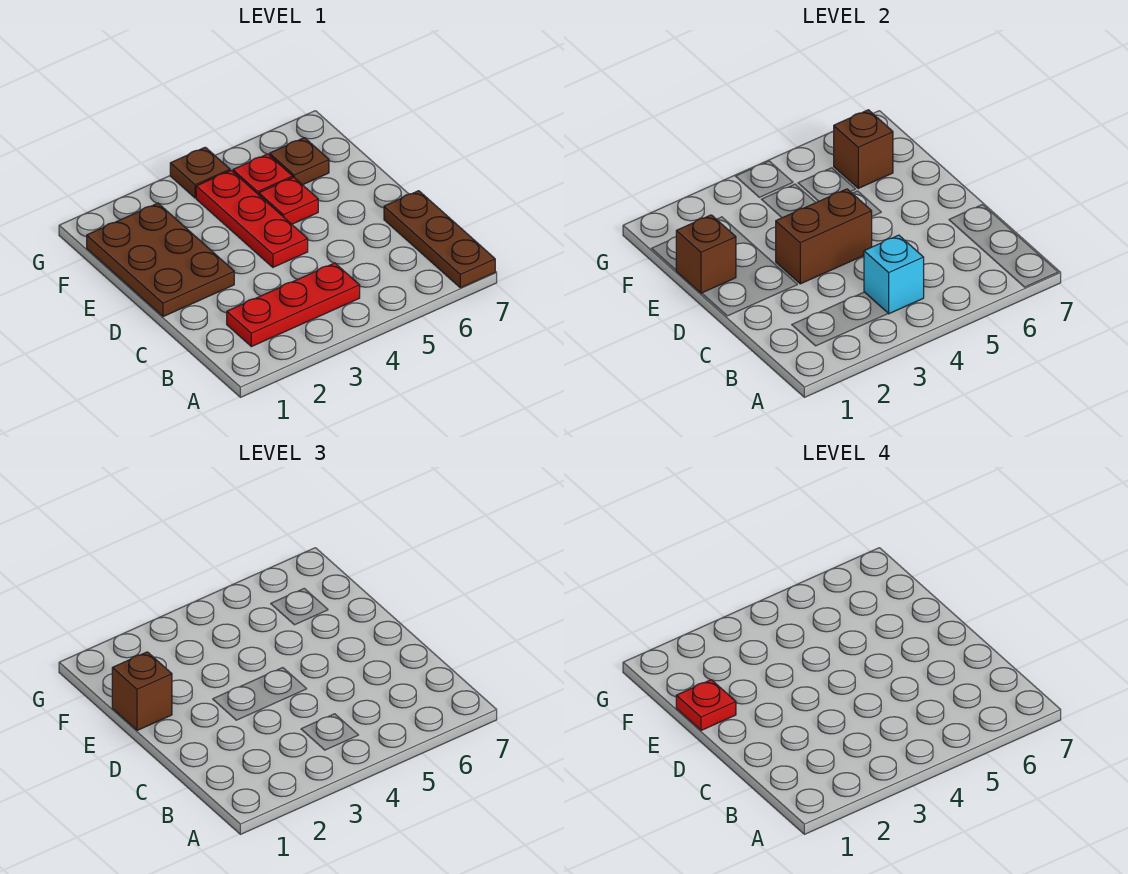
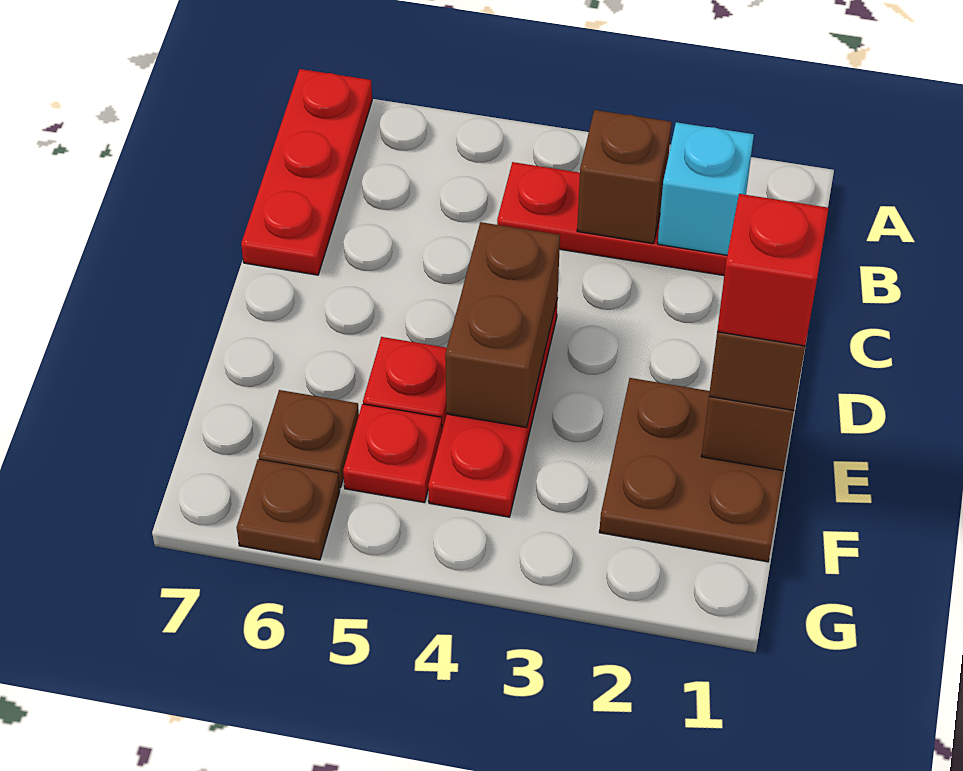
brown 1x3 plate [384,191,495,288] -> red 1x3 plate [241,69,372,275]
cyan 1x1 brick [864,235,924,314] -> cyan 1x1 brick moved to [658,122,754,255]
brown 2x3 plate [87,203,234,317] -> brown 2x2 plate [599,378,783,562]
brown 1x2 brick [776,189,872,284] -> brown 1x2 brick turned to [445,222,560,427]
red 1x1 plate [676,680,736,731] -> red 1x1 brick [717,194,829,346]
brown 1x1 brick [834,110,893,188] -> brown 1x1 brick moved to [577,110,672,244]
brown 1x1 plate [170,147,230,198] -> brown 1x1 plate moved to [237,459,340,560]

